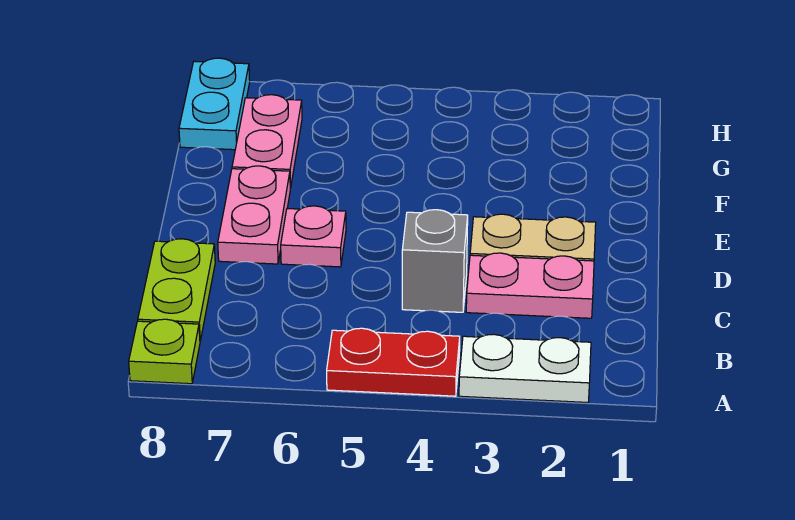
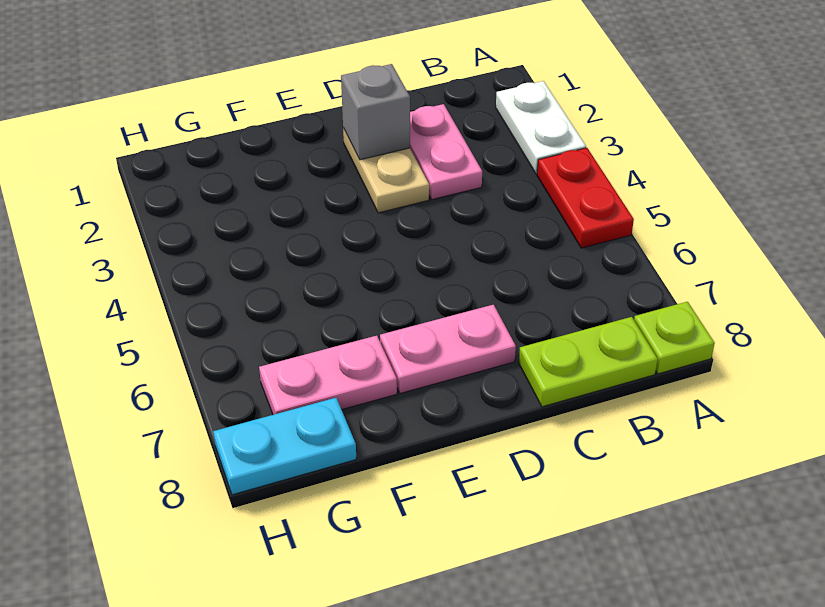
grey 1x1 brick [402,210,468,312] -> grey 1x1 brick moved to [341,64,410,160]
pink 1x1 plate [281,206,346,267] -> none

